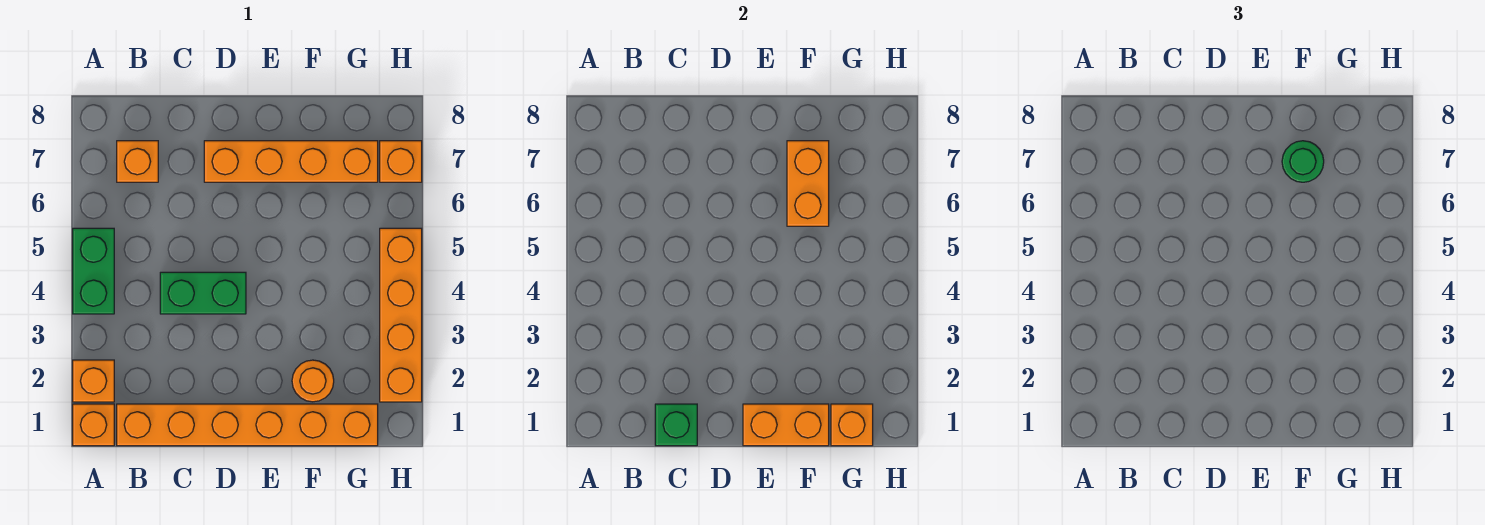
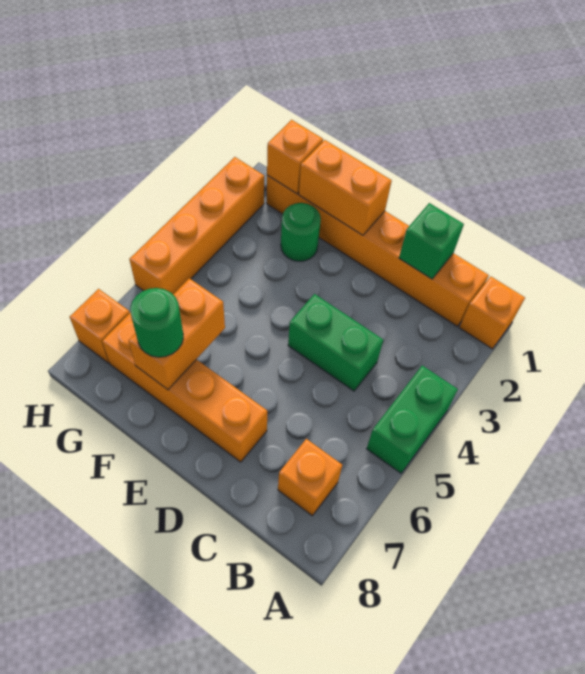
orange 1x1 brick [73,360,114,402] -> none
orange 1x1 round brick [292,360,334,402] -> green 1x1 round brick [281,203,321,261]

